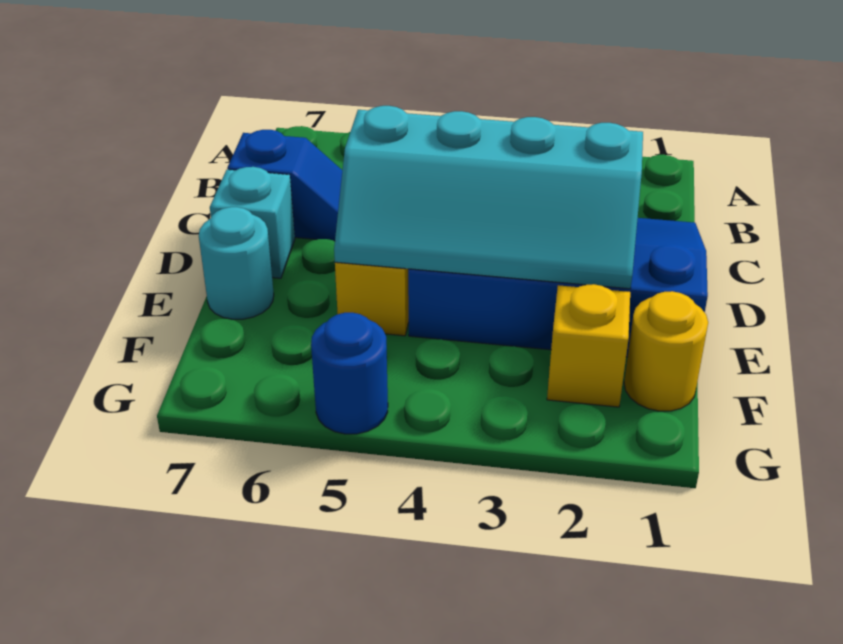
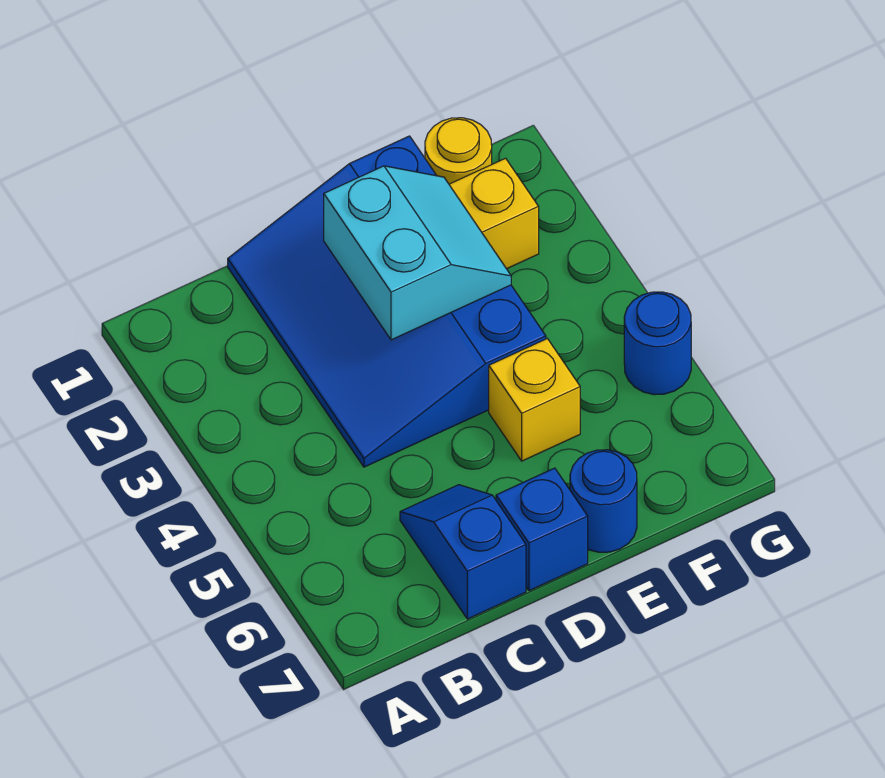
cyan 2x4 slope [334,106,643,289] -> cyan 2x2 slope [324,166,511,340]
cyan 1x1 brick [210,167,295,278] -> blue 1x1 brick [496,468,588,591]
cyan 1x1 round brick [199,207,274,319] -> blue 1x1 round brick [570,450,637,552]

